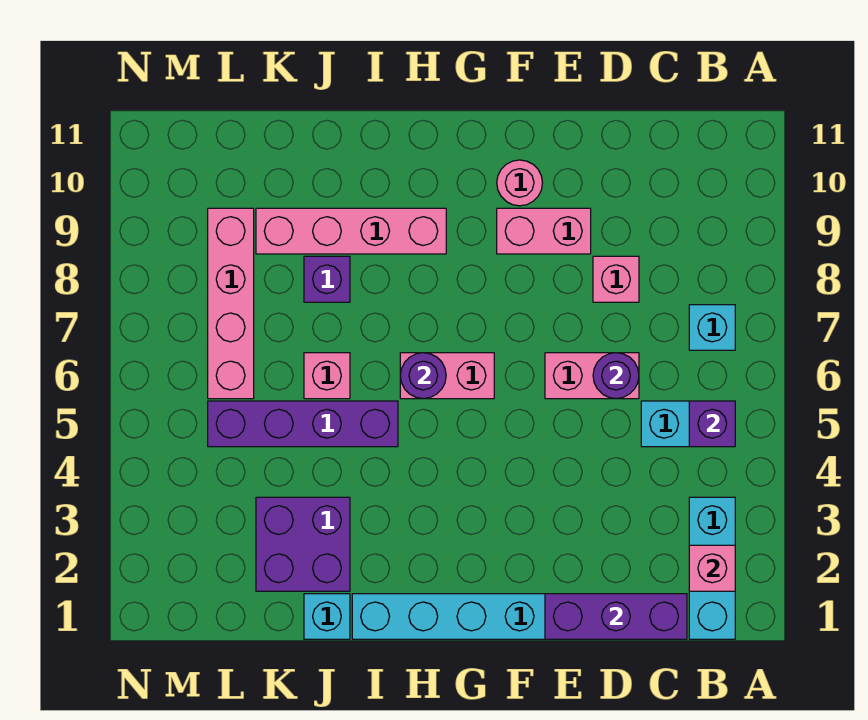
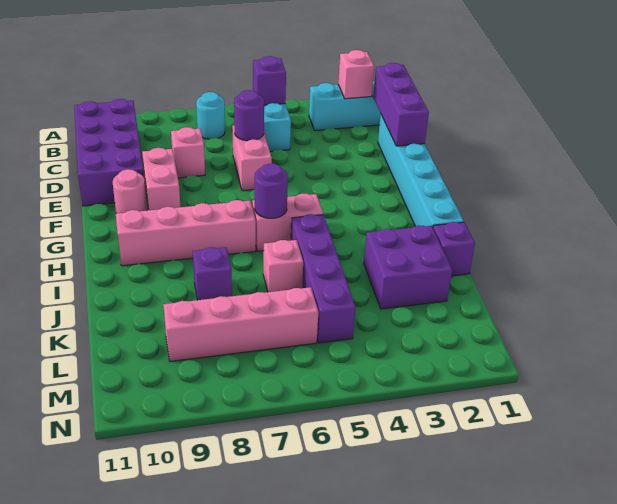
cyan 1x1 brick [689,305,735,350] -> cyan 1x1 round brick [196,92,225,139]
none -> purple 2x4 brick [74,99,144,206]
pink 1x2 brick [400,353,494,399] -> pink 1x2 brick turned to [252,193,323,251]
pink 1x4 brick [256,208,446,254] -> pink 1x4 brick turned to [116,200,256,266]
cyan 1x1 brick [304,594,350,639] -> purple 1x1 brick [433,222,475,276]

